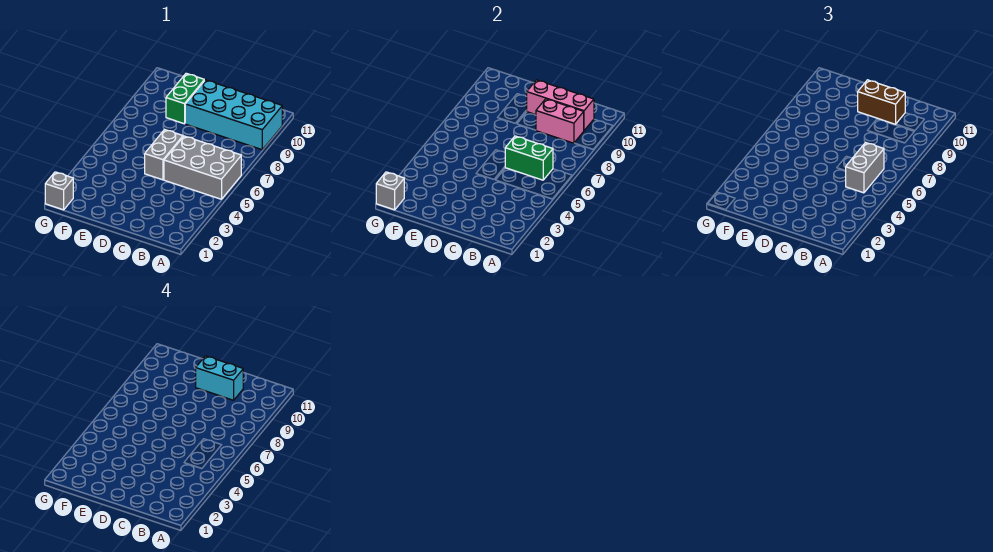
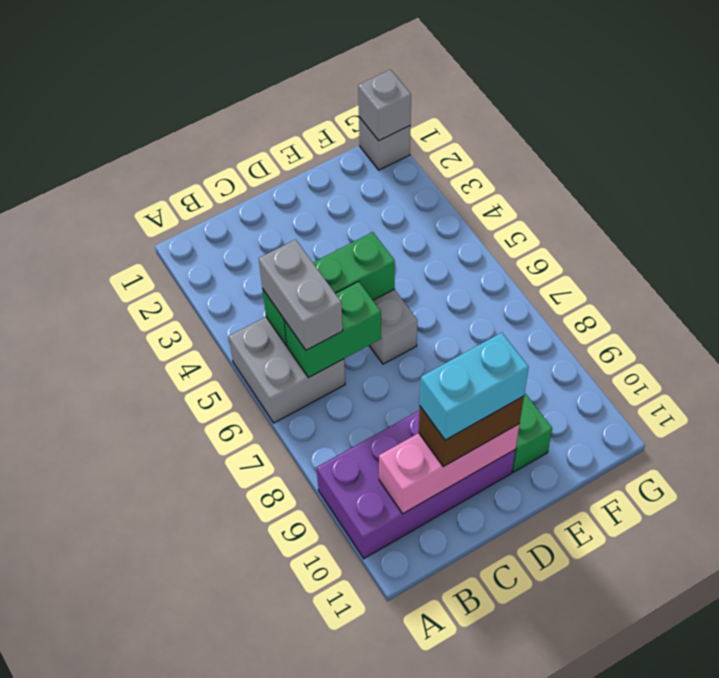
grey 2x3 brick [164,136,241,199] -> grey 2x2 brick [229,317,345,423]
cyan 2x4 brick [185,80,282,150] -> purple 2x4 brick [317,410,515,558]
none -> green 1x3 brick [262,232,395,346]
pink 1x2 brick [536,99,584,143] -> none

